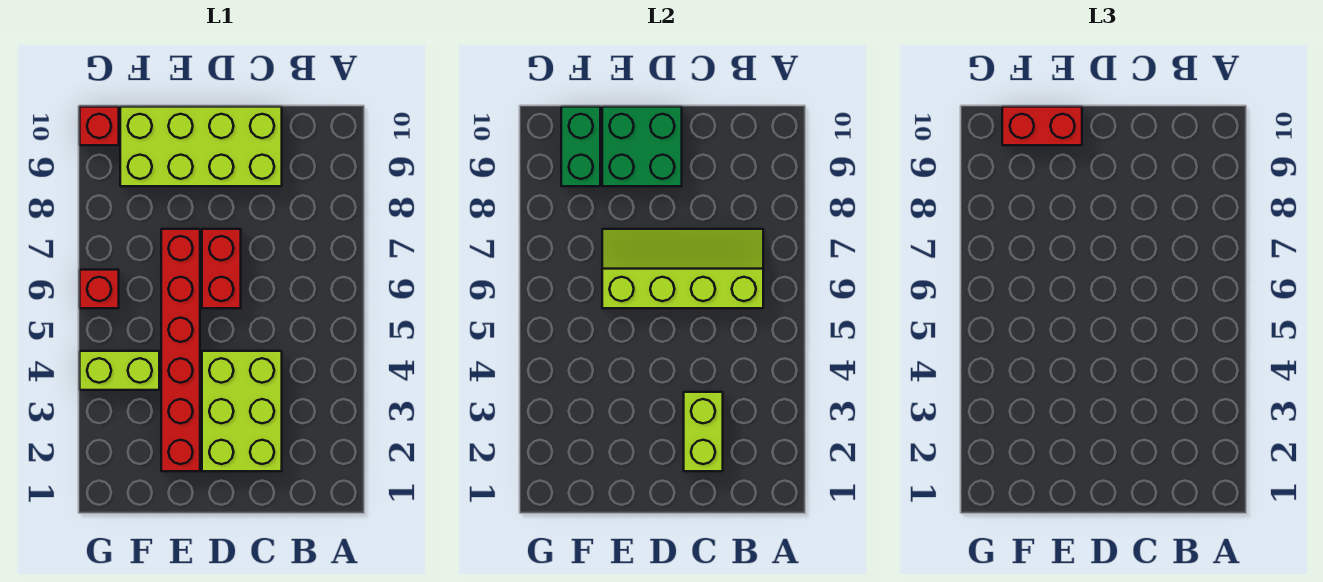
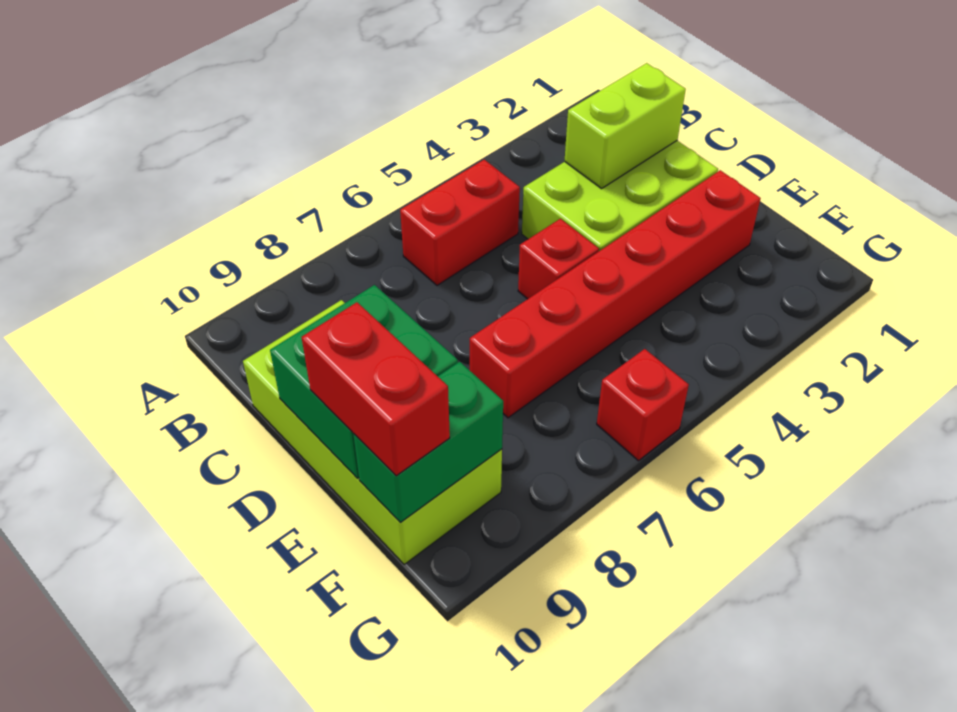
lime 2x4 slope [602,229,763,308] -> none
red 1x2 brick [202,229,241,308] -> red 1x2 brick moved to [400,160,520,285]
lime 1x2 brick [80,351,159,390] -> none
red 1x1 brick [80,107,119,145] -> red 1x1 brick moved to [518,219,599,299]

